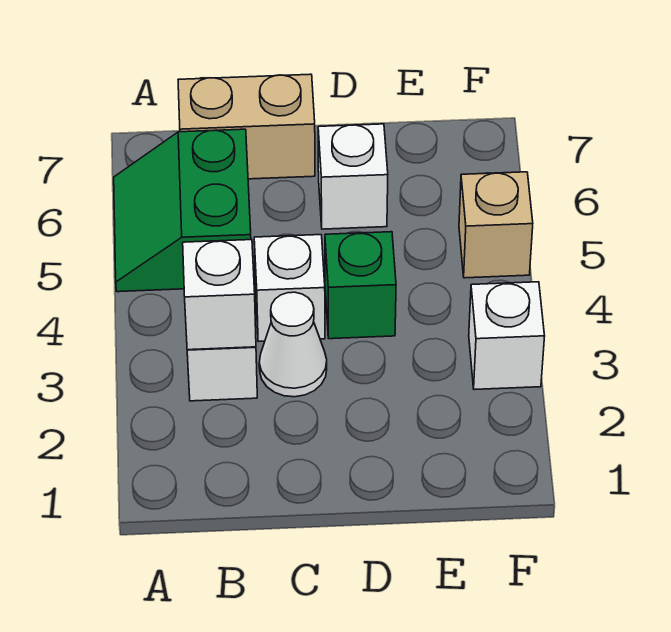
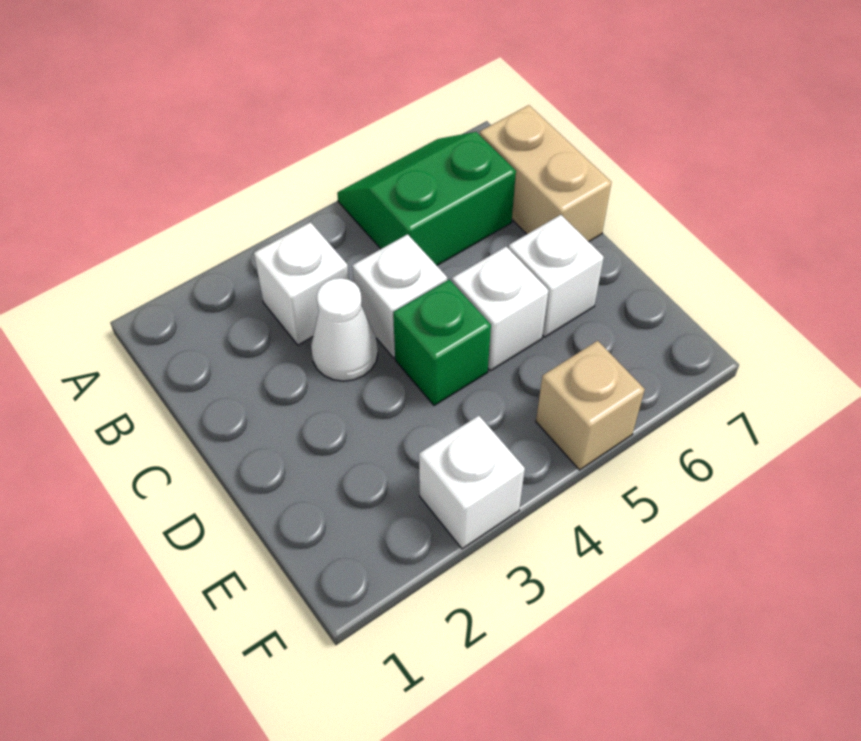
white 1x1 brick [183,240,256,350] -> white 1x1 brick moved to [452,247,548,371]

